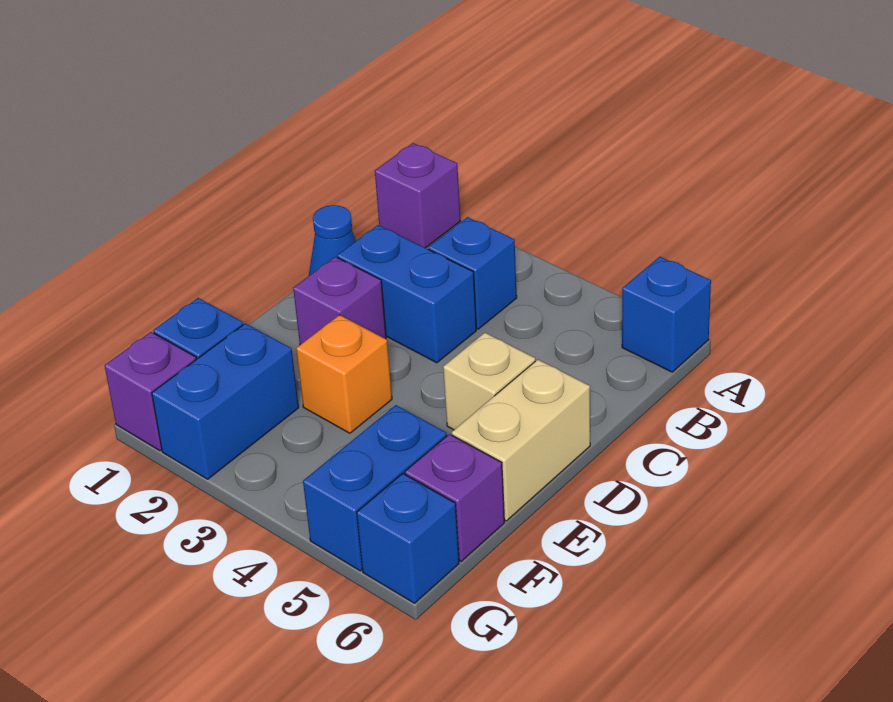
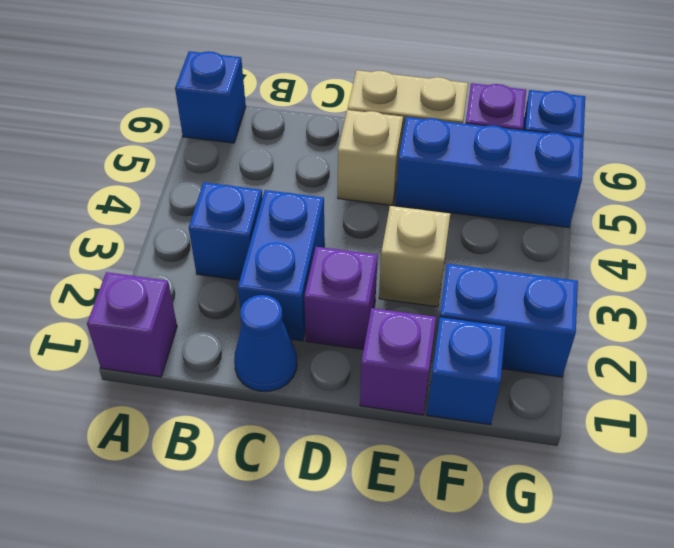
orange 1x1 brick [296,315,392,433] -> tan 1x1 brick [379,206,450,307]
blue 1x2 brick [303,405,447,571] -> blue 1x3 brick [395,117,584,228]
purple 1x1 brick [105,332,196,451] -> purple 1x1 brick moved to [360,308,436,415]

